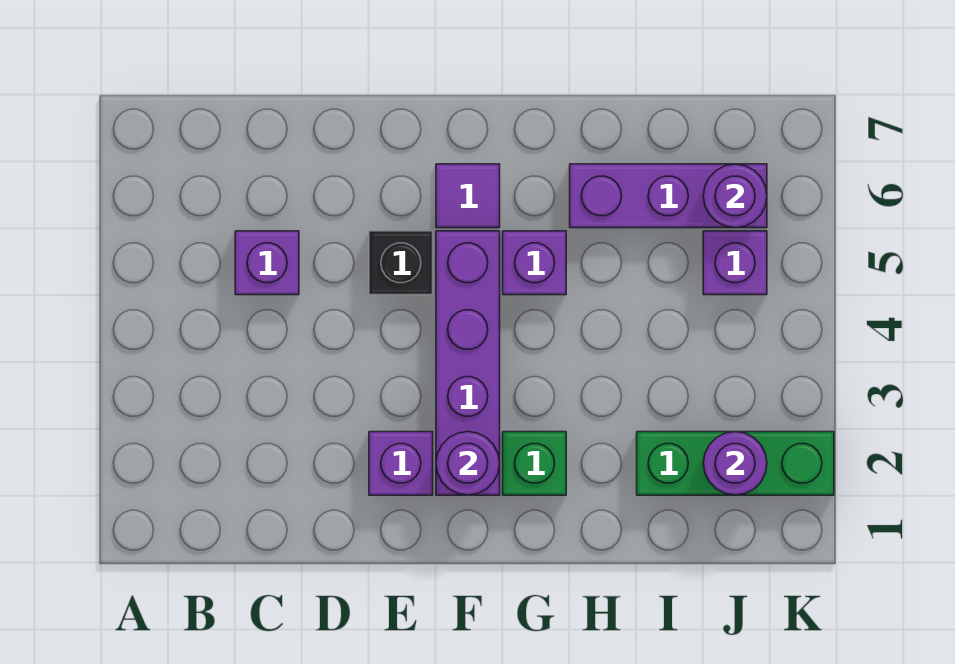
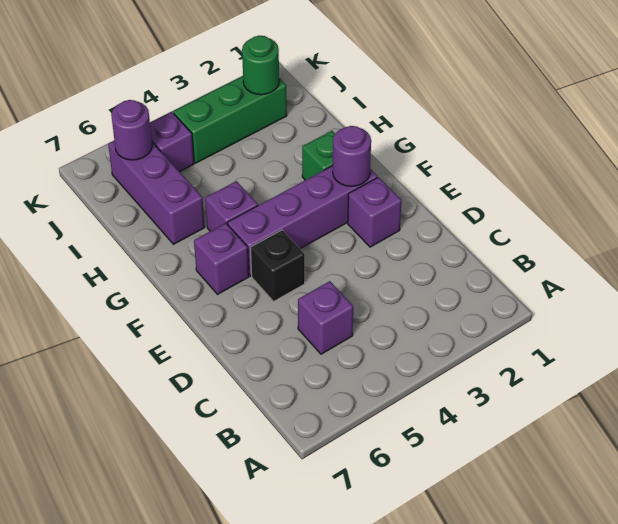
purple 1x1 tile [436,164,500,228] -> purple 1x1 brick [194,223,249,294]
green 1x3 brick [637,432,834,495] -> green 1x3 brick turned to [173,76,287,163]
purple 1x1 round brick [703,432,767,495] -> green 1x1 round brick [242,36,279,95]

